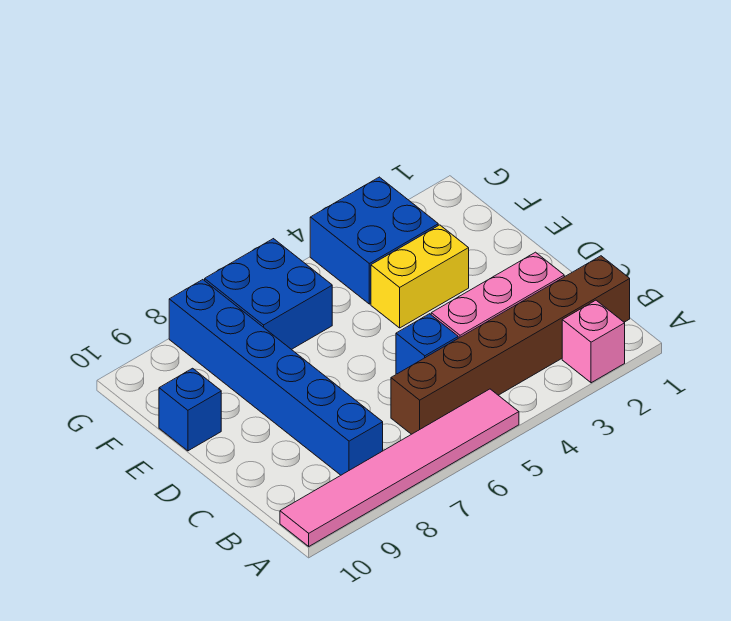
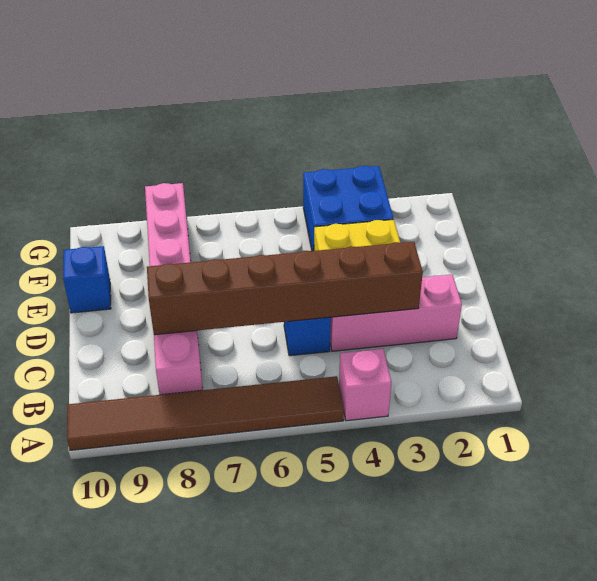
pink 1x1 brick [562,300,625,383] -> pink 1x1 brick moved to [339,349,391,421]
pink 1x6 tile [280,389,519,546] -> brown 1x6 tile [67,376,344,450]
brown 1x6 brick [391,256,630,434] -> brown 1x6 brick moved to [147,242,423,335]
blue 1x6 brick [169,280,383,475] -> pink 1x6 brick [145,183,203,395]
blue 2x2 brick [205,239,332,350] -> none

